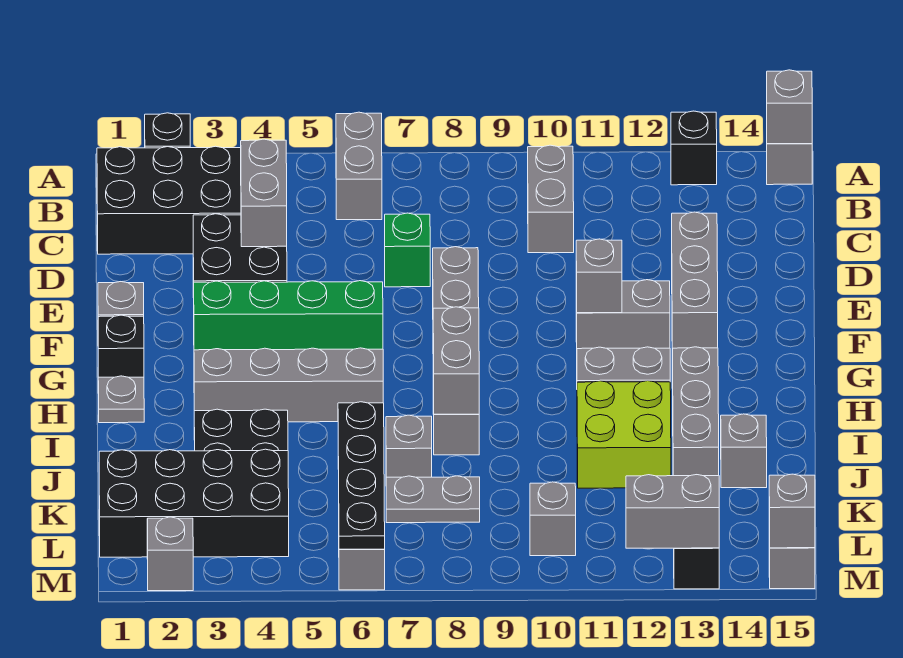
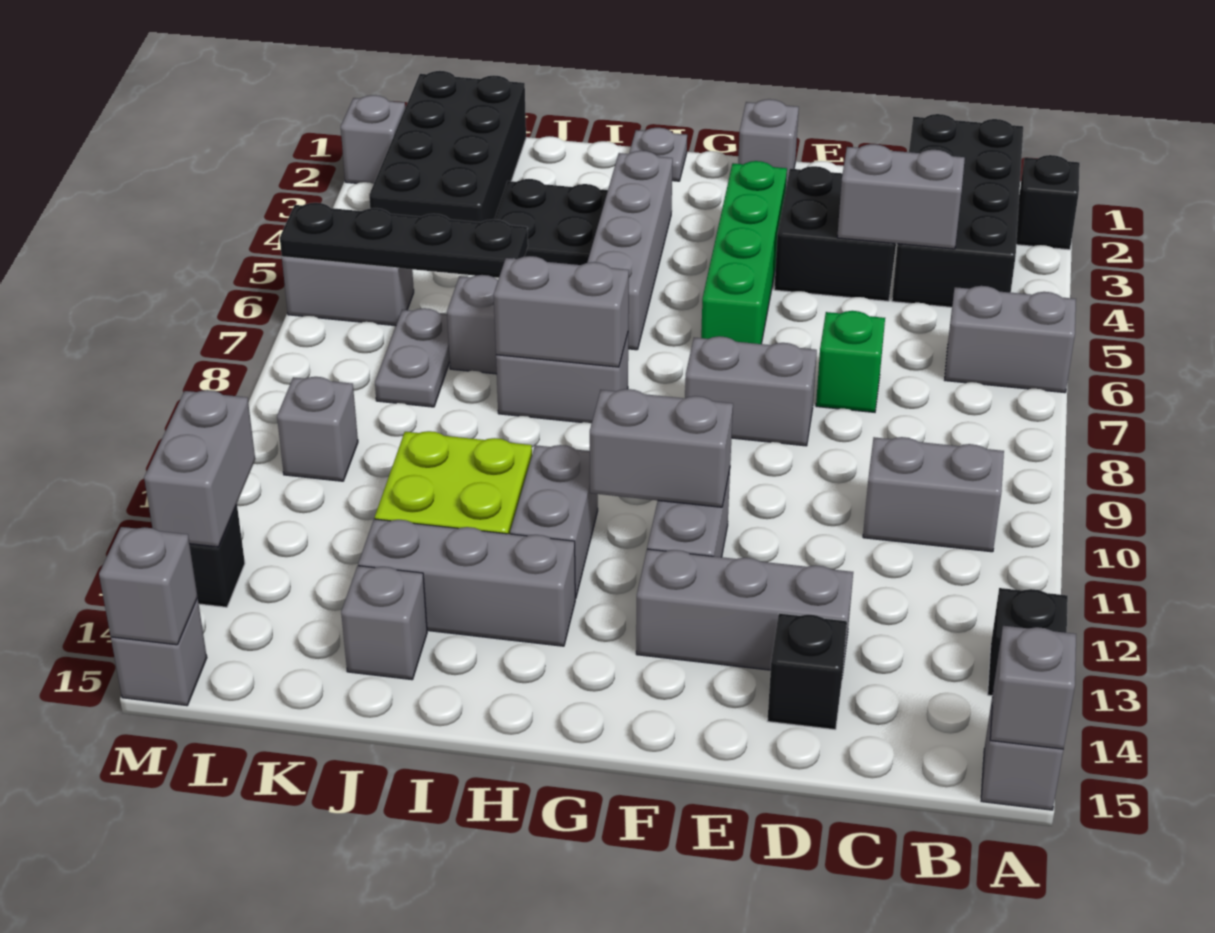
grey 1x1 brick [576,239,622,313] -> grey 1x2 brick [590,389,733,507]
black 1x1 brick [98,315,144,377] -> black 1x1 brick moved to [767,613,847,730]

